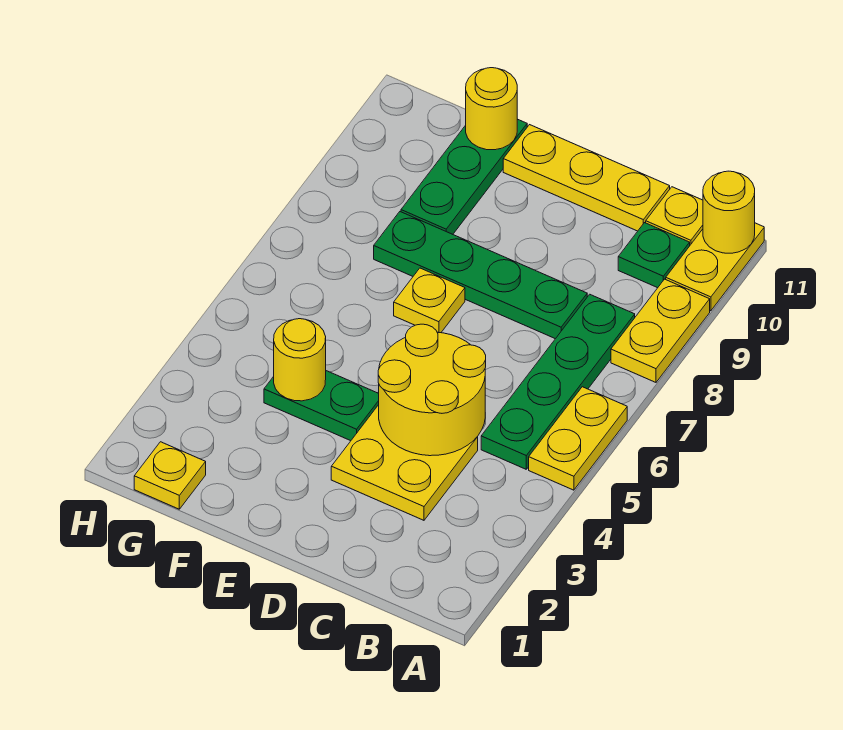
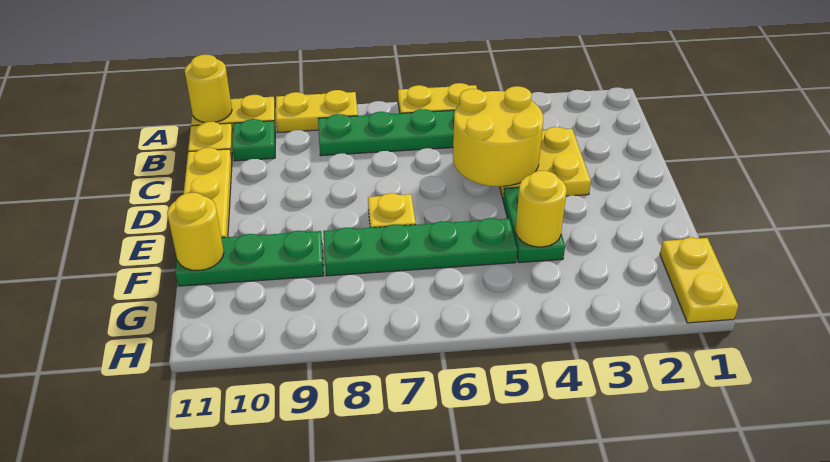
green 1x4 plate [374,212,587,339] -> green 1x4 plate turned to [323,218,517,276]
yellow 1x1 plate [134,442,206,509] -> yellow 1x2 plate [660,238,738,323]

